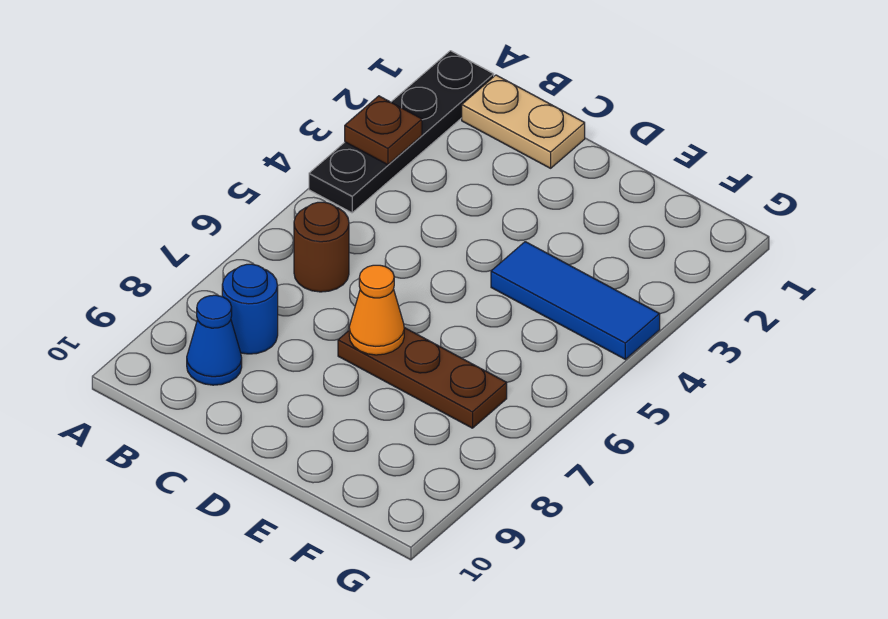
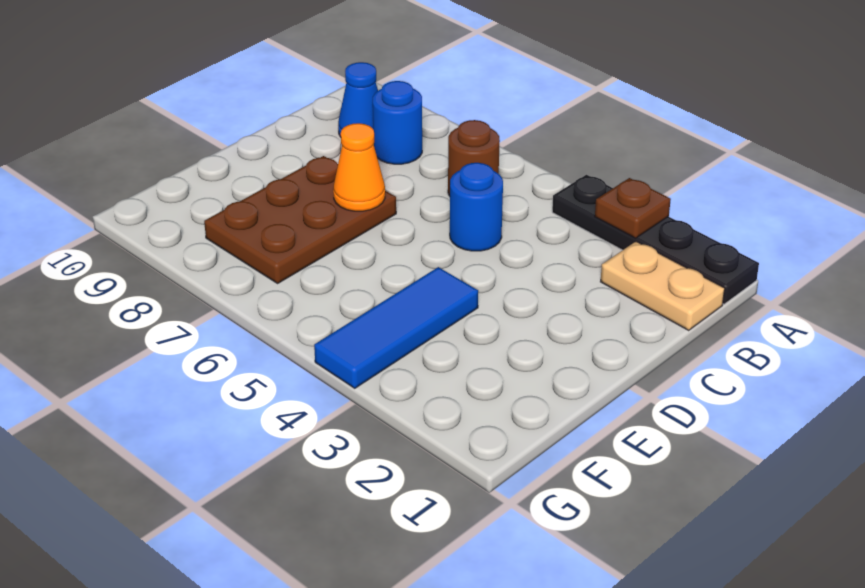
tan 1x2 plate [462,75,585,168] -> tan 1x2 plate turned to [601,241,725,330]
none -> blue 1x1 round brick [450,163,503,251]
brown 1x3 plate [338,328,507,428] -> brown 2x3 plate [204,156,396,283]

